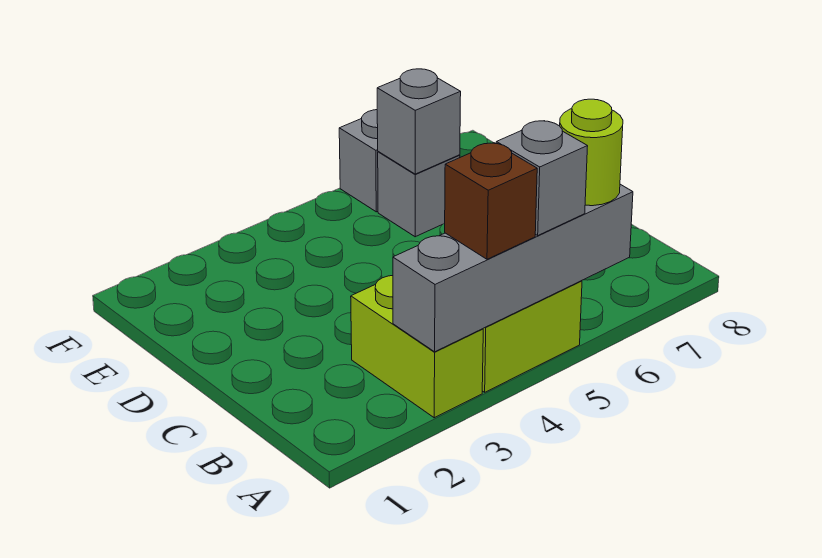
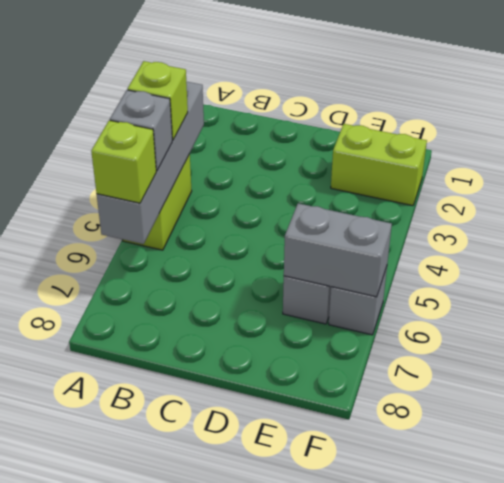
lime 1x2 brick [351,276,483,418] -> lime 1x2 brick moved to [331,124,427,206]
brown 1x1 brick [445,143,537,259] -> lime 1x1 brick [128,61,188,140]
lime 1x1 round brick [560,99,623,206] -> lime 1x1 brick [91,120,156,203]
grey 1x1 brick [377,69,461,174] -> grey 1x2 brick [284,203,392,297]

